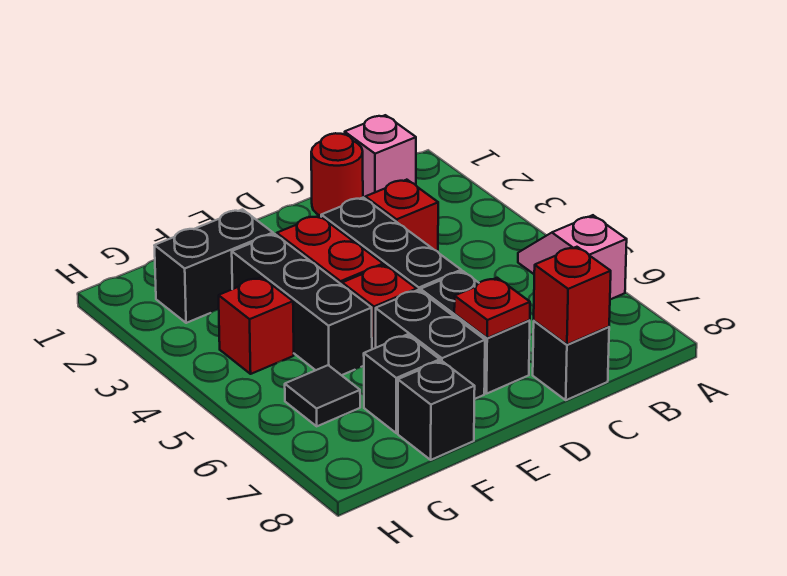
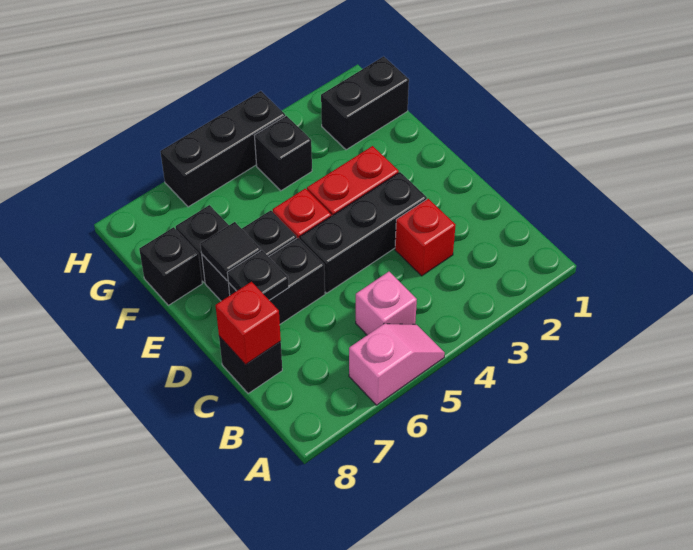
pink 1x1 brick [345,115,416,198] -> pink 1x1 brick moved to [356,272,417,335]
red 1x1 round brick [311,133,363,216] -> none
red 1x1 plate [454,278,530,338] -> black 1x1 plate [227,250,289,300]
black 1x2 brick [154,209,273,323] -> black 1x2 brick turned to [321,56,409,150]
black 1x3 brick [232,234,372,375] -> black 1x3 brick moved to [160,91,285,207]
red 1x1 brick [219,277,294,374] -> black 1x1 brick [254,116,312,191]
black 1x1 tile [285,365,360,426] -> black 1x1 tile moved to [200,222,261,281]

